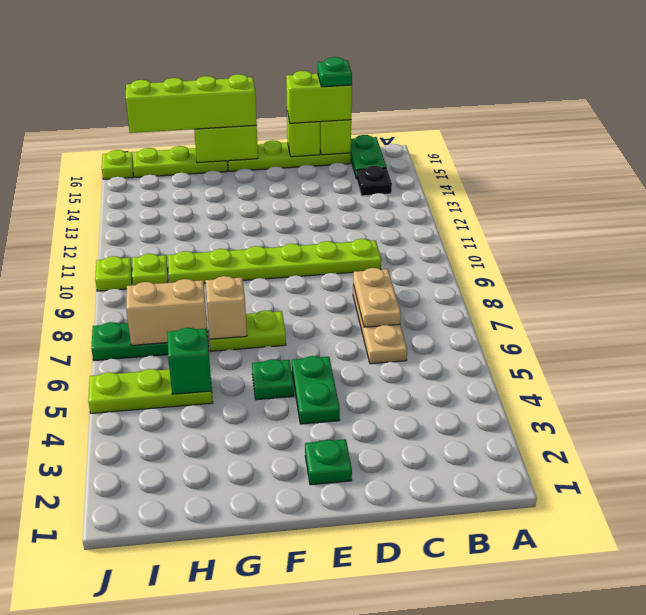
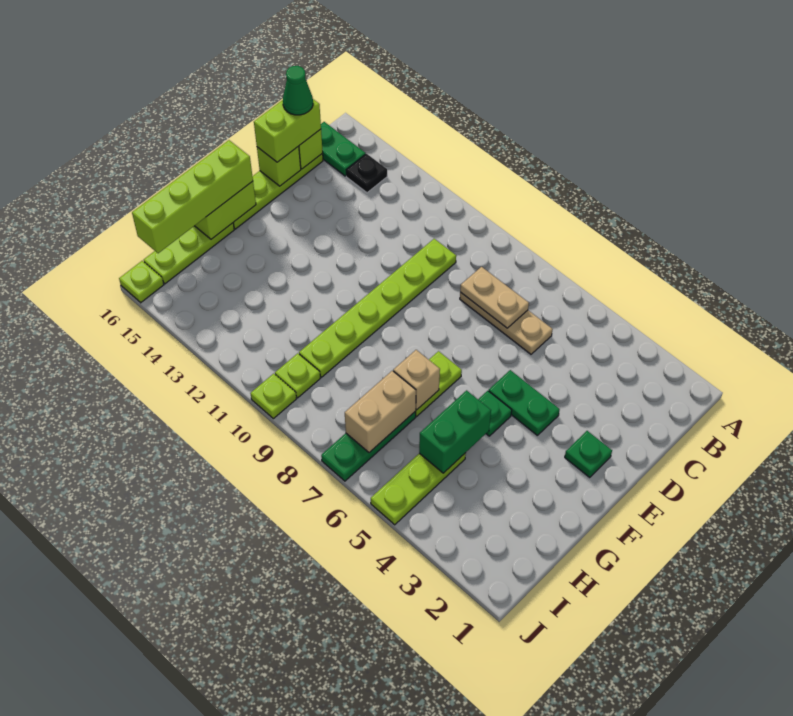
green 1x1 plate [318,57,352,87] -> green 1x1 cone [283,66,313,115]
green 1x1 brick [167,328,212,394] -> green 1x2 brick [419,390,491,473]

